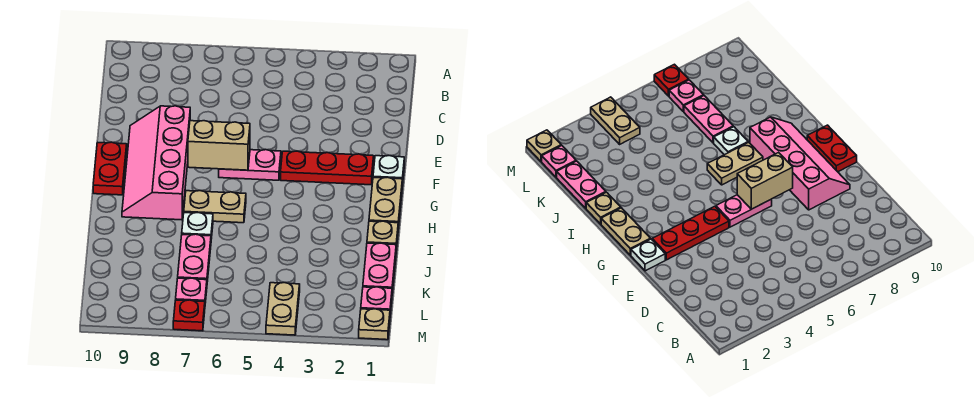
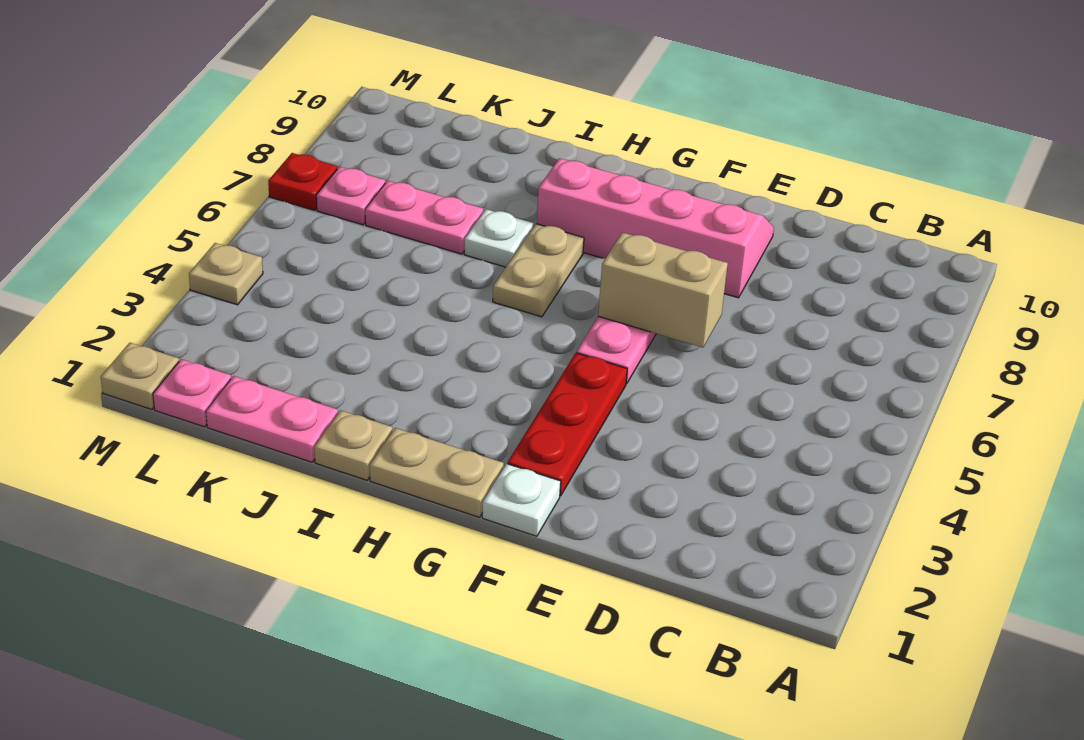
tan 1x2 brick [188,121,250,170] -> tan 1x2 brick turned to [598,232,728,348]
red 1x2 plate [93,142,127,195] -> none
tan 1x2 plate [266,283,300,335] -> tan 1x1 plate [189,243,263,305]

